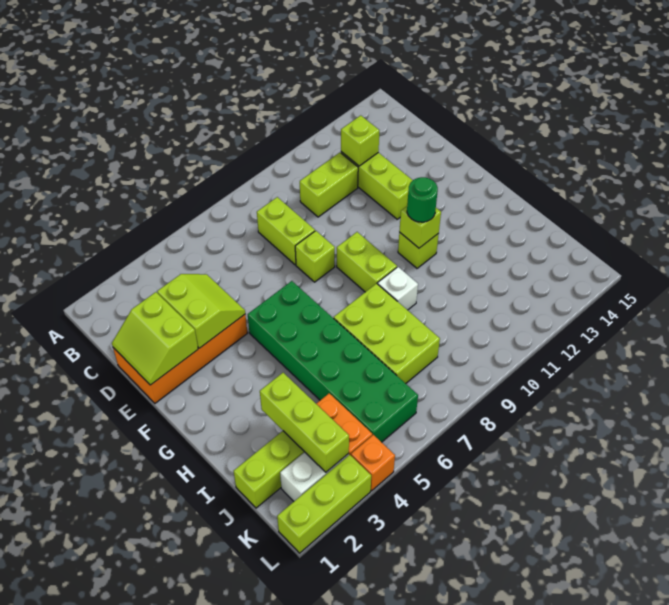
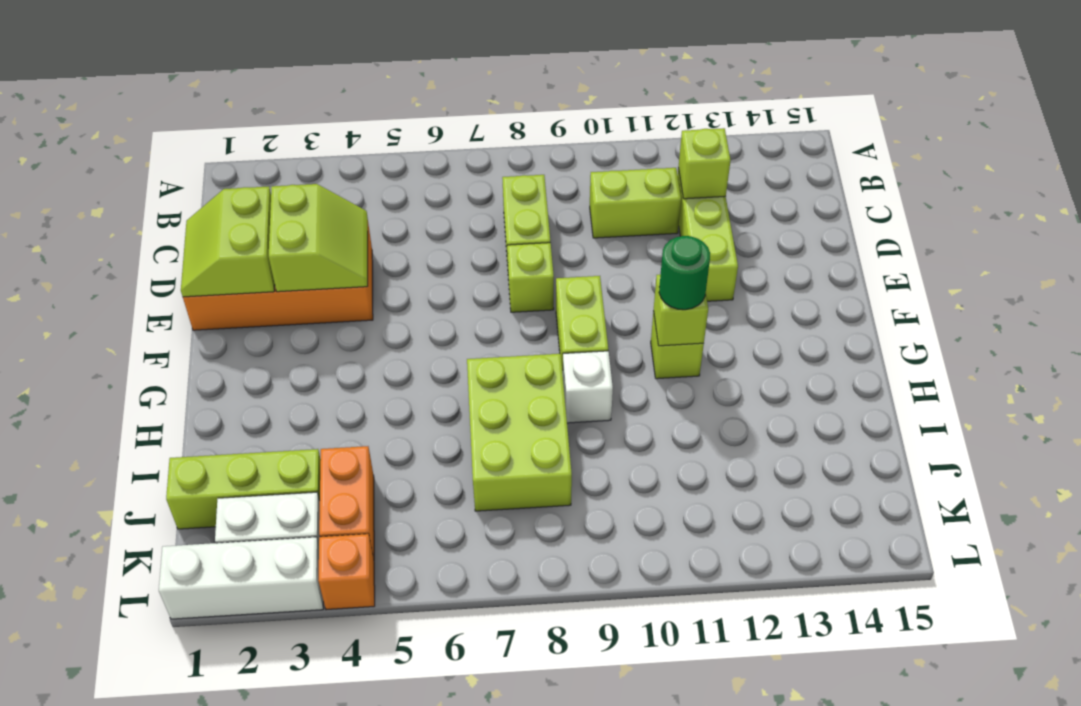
green 2x6 brick [248,281,418,442] -> none
lime 1x3 brick [260,373,349,472] -> none
lime 1x3 brick [277,455,371,553] -> white 1x3 brick [159,537,323,619]

